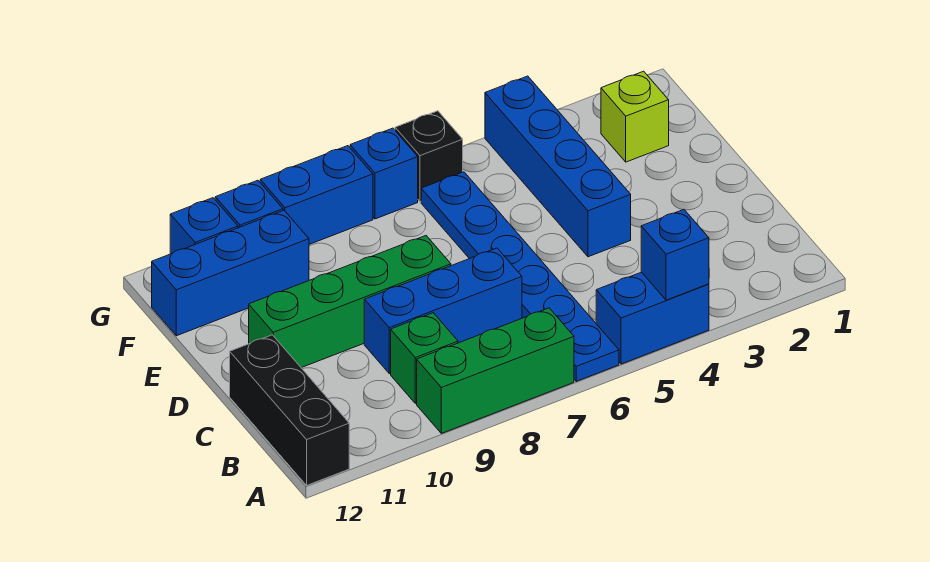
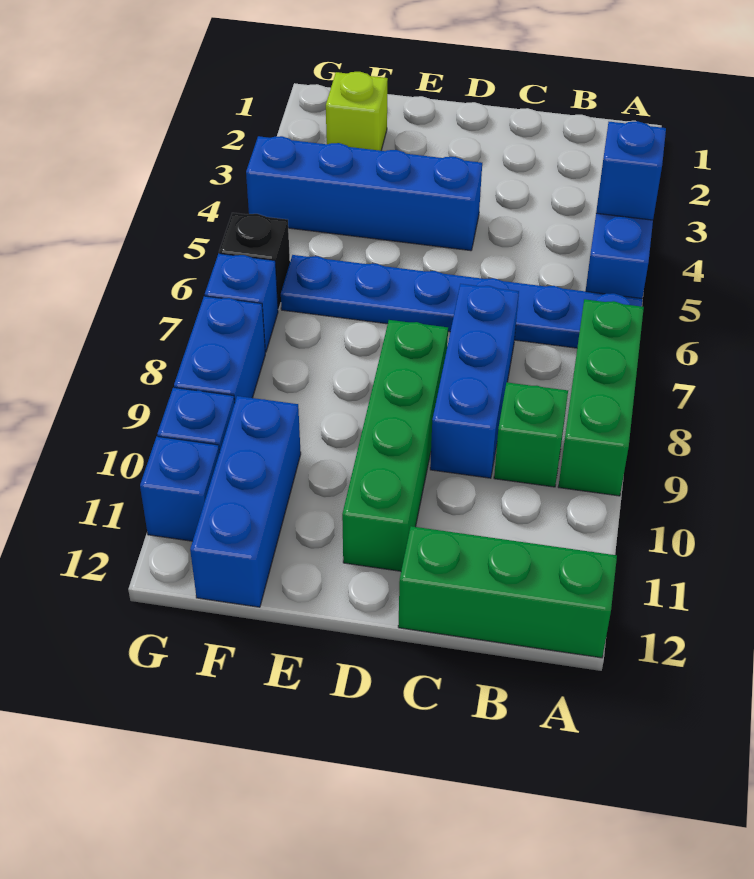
black 1x3 brick [230,335,349,485] -> green 1x3 brick [398,526,617,658]

